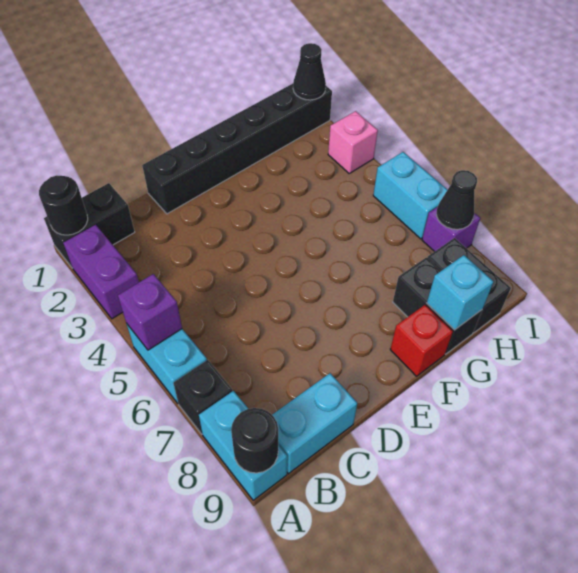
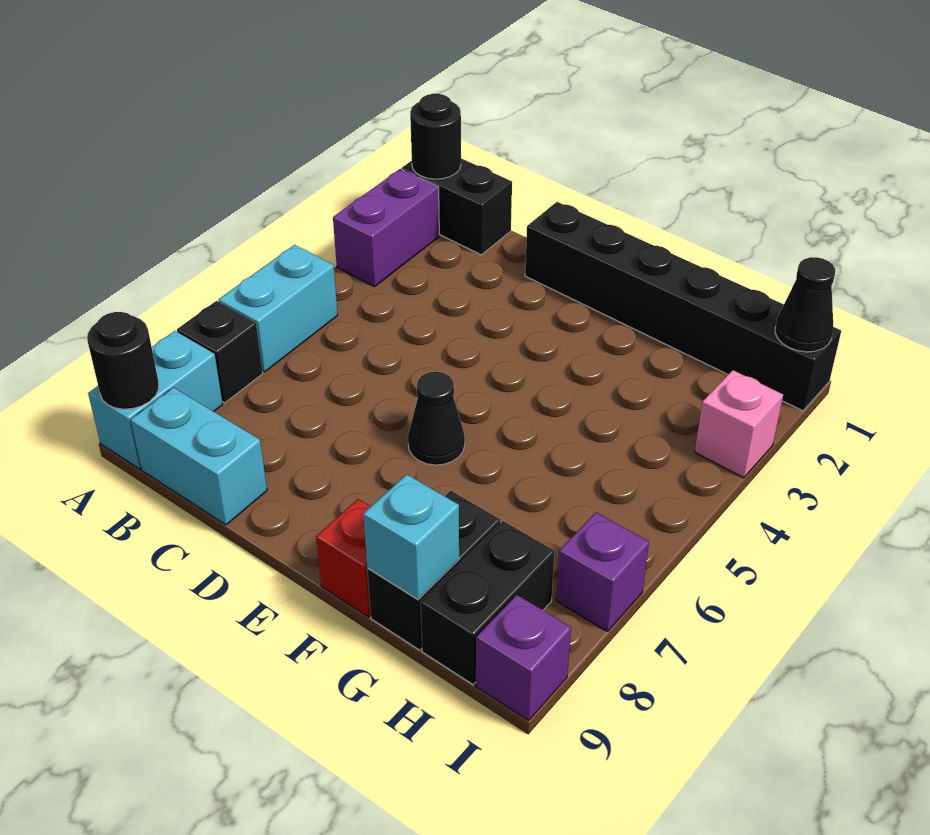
purple 1x1 brick [118,274,182,350] -> purple 1x1 brick moved to [476,595,571,721]
cyan 1x2 brick [373,152,447,239] -> none
black 1x1 cone [437,170,477,229] -> black 1x1 cone moved to [408,372,465,465]

